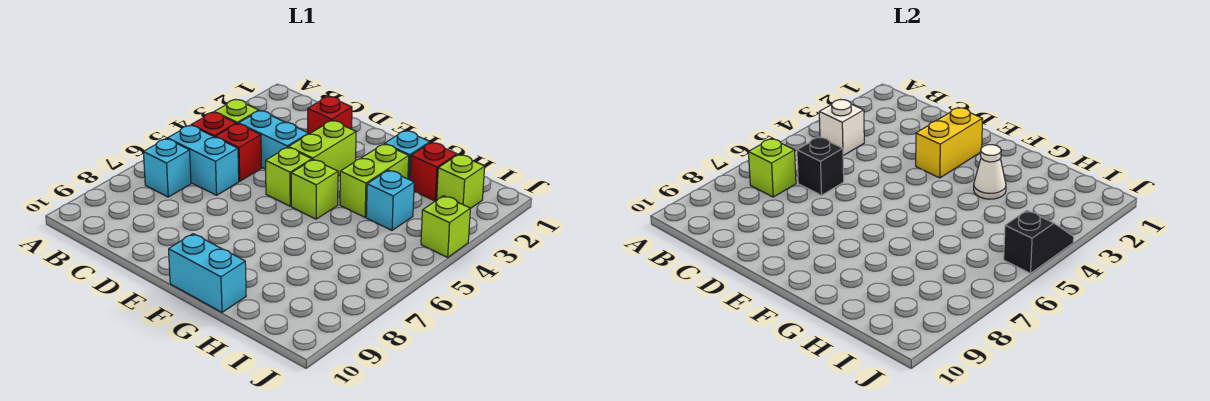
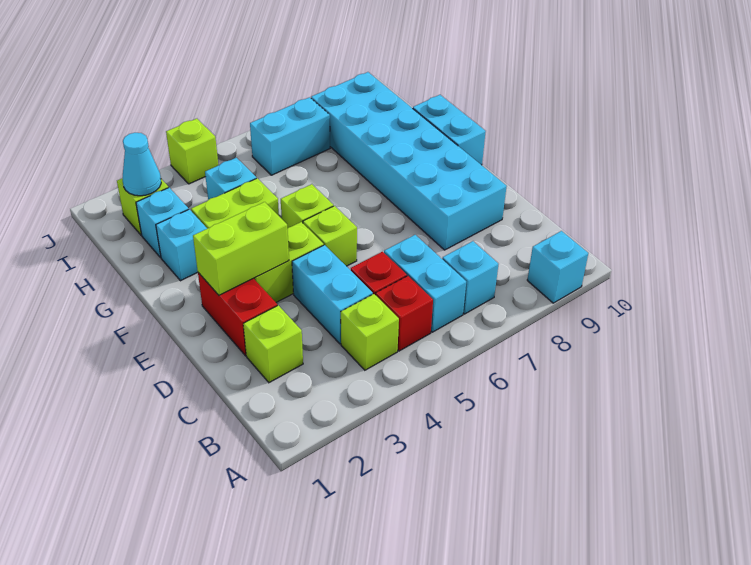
none -> cyan 1x1 brick [527,231,588,303]
white 1x1 brick [819,100,864,156] -> none
lime 1x1 brick [748,139,796,197] -> lime 1x1 brick moved to [243,305,303,383]
black 1x1 brick [797,137,844,195] -> none
red 1x1 brick [308,97,352,134] -> red 1x2 brick [198,273,277,356]
none -> cyan 2x6 brick [311,72,507,250]
yellow 1x2 brick [916,108,983,178] -> lime 1x2 brick [193,202,289,295]
white 1x1 cone [974,145,1006,199] -> none
red 1x1 brick [410,142,457,201] -> cyan 1x1 brick [136,188,189,258]
none -> cyan 1x1 cone [122,133,161,196]
none -> cyan 1x2 brick [250,97,330,175]
black 1x2 slope [1004,211,1074,273] -> none

